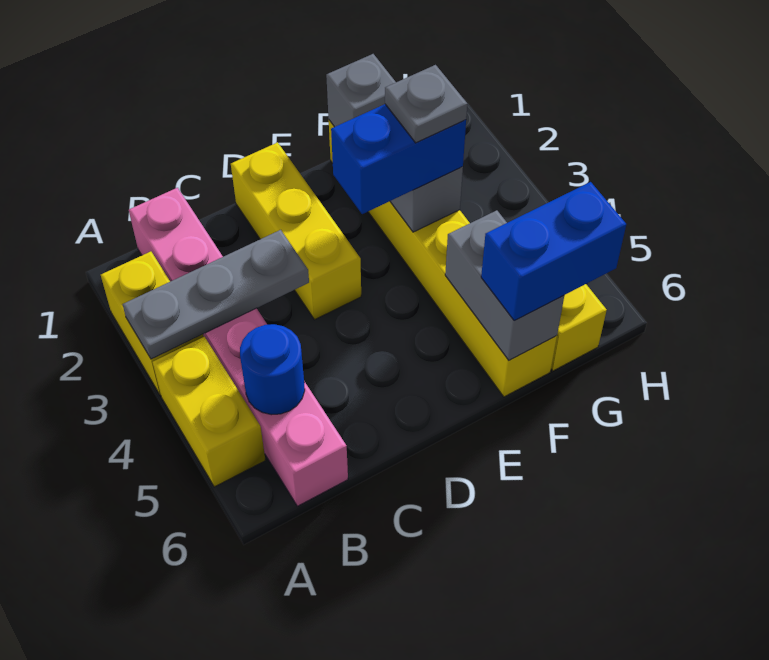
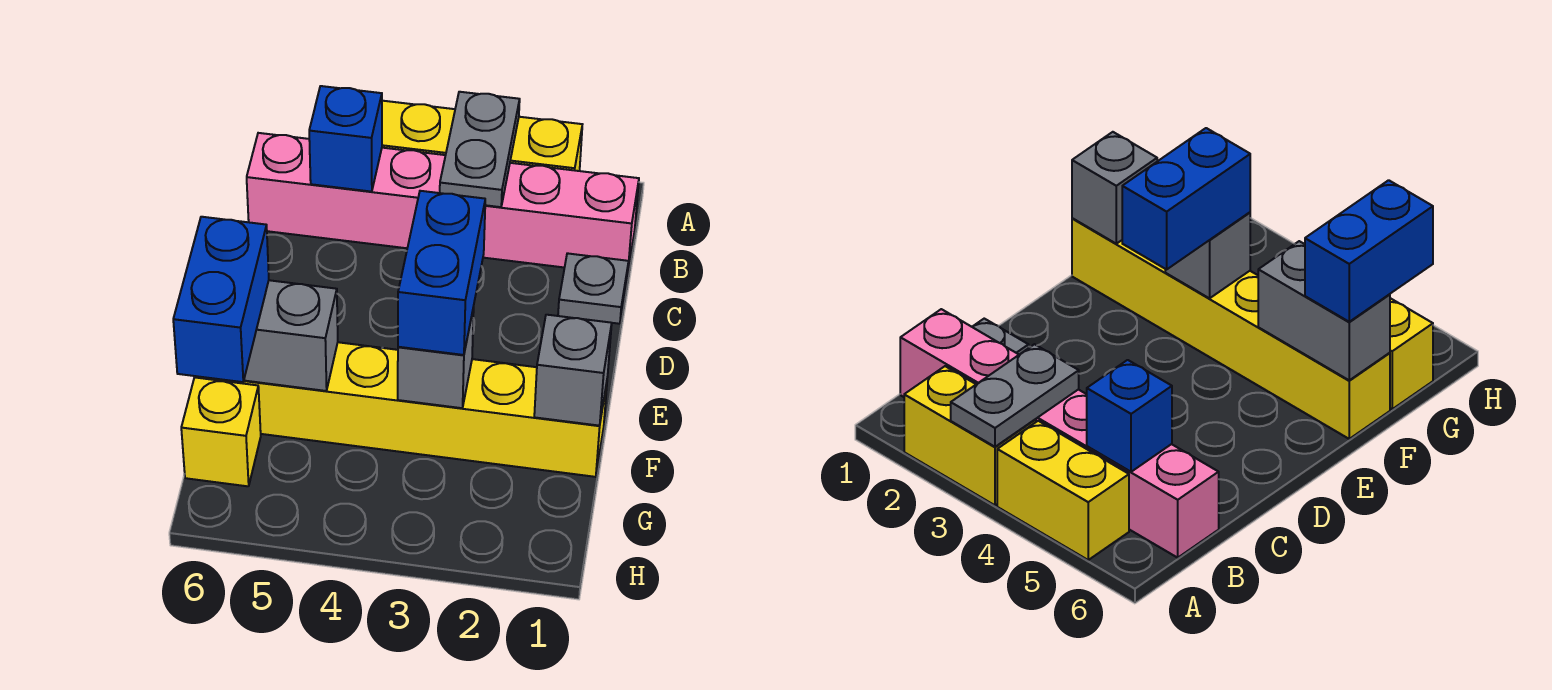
grey 1x3 plate [122,230,309,359] -> grey 1x2 plate [440,92,520,207]
blue 1x1 round brick [240,324,305,415] -> blue 1x1 brick [309,86,382,192]
yellow 1x3 brick [231,142,361,320] -> none
grey 1x1 plate [385,65,467,143] -> grey 1x1 plate moved to [558,253,629,324]

